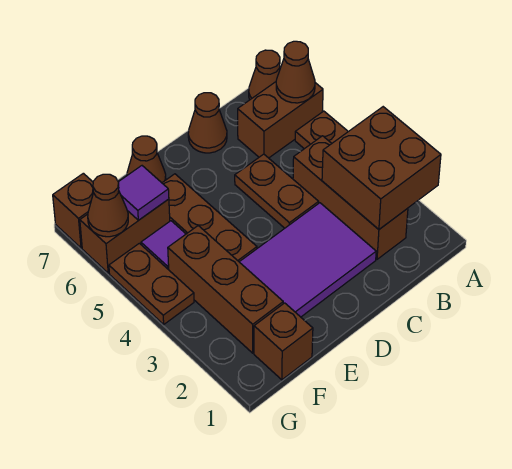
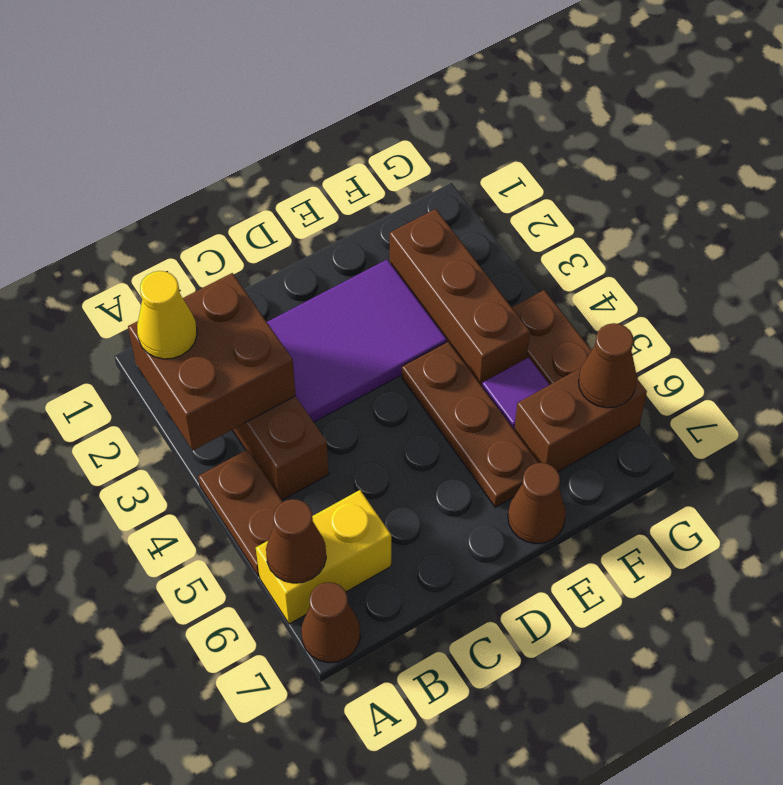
none -> yellow 1x1 cone [137,271,197,359]
brown 1x2 brick [238,82,323,158] -> yellow 1x2 brick [256,490,391,624]
brown 1x2 plate [235,154,319,228] -> none
brown 1x1 cone [188,93,227,153] -> none
brown 1x1 brick [254,303,313,380] -> none
purple 1x1 tile [118,166,169,220] -> none
brown 1x1 brick [53,173,93,248] -> none

